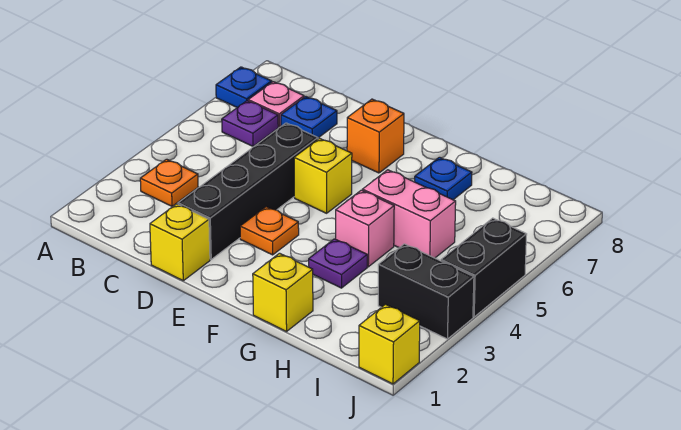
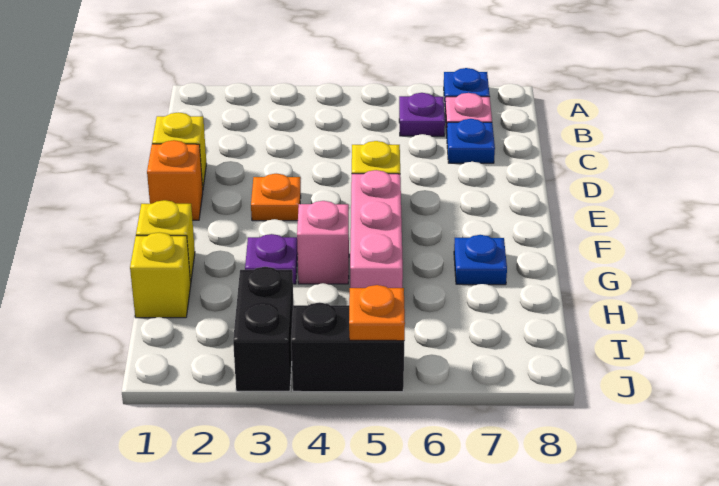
orange 1x1 plate [140,159,198,206] -> orange 1x1 plate moved to [349,285,405,341]
black 1x4 brick [178,123,318,259] -> none
orange 1x1 brick [347,99,404,173] -> orange 1x1 brick moved to [147,140,203,220]
pink 1x2 brick [362,170,456,258] -> pink 1x3 brick [350,170,403,288]
yellow 1x1 brick [359,304,420,384] -> yellow 1x1 brick moved to [130,232,191,318]

